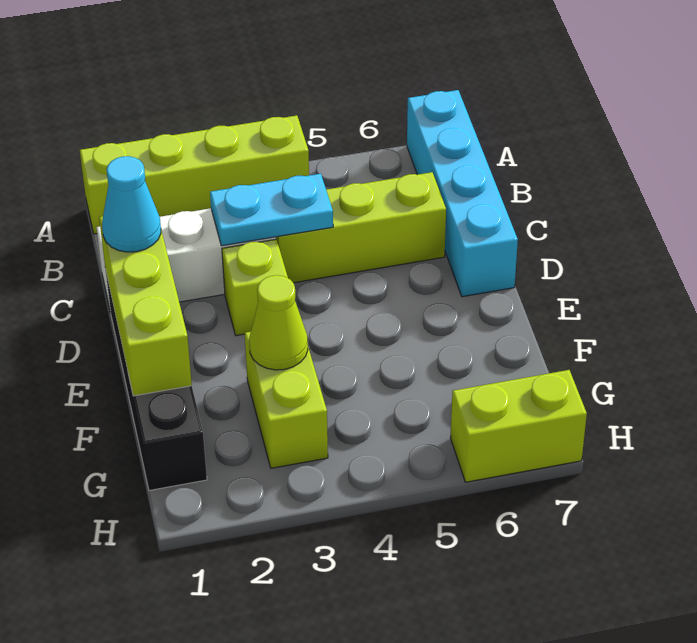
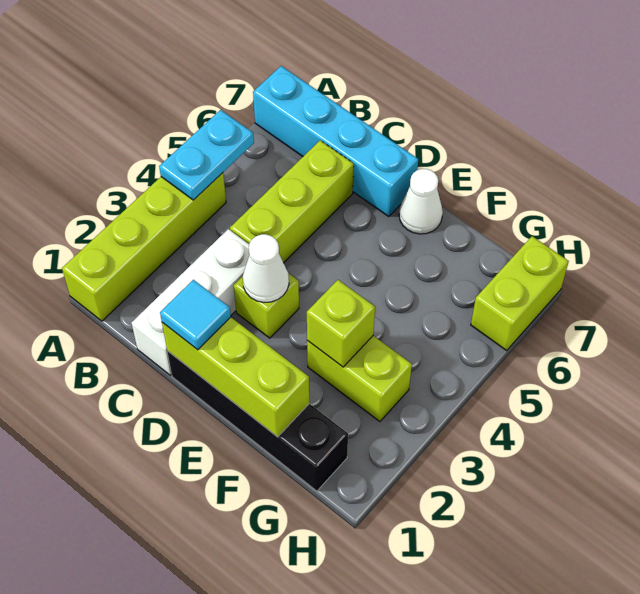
cyan 1x2 plate [210,174,333,246] -> cyan 1x2 plate moved to [159,110,254,200]
cyan 1x1 cone [102,156,161,252] -> cyan 1x1 tile [160,280,231,350]
none -> white 1x1 cone [243,234,289,302]
none -> white 1x1 cone [399,169,443,234]
lime 1x1 cone [249,275,308,370] -> lime 1x1 brick [307,280,375,367]

